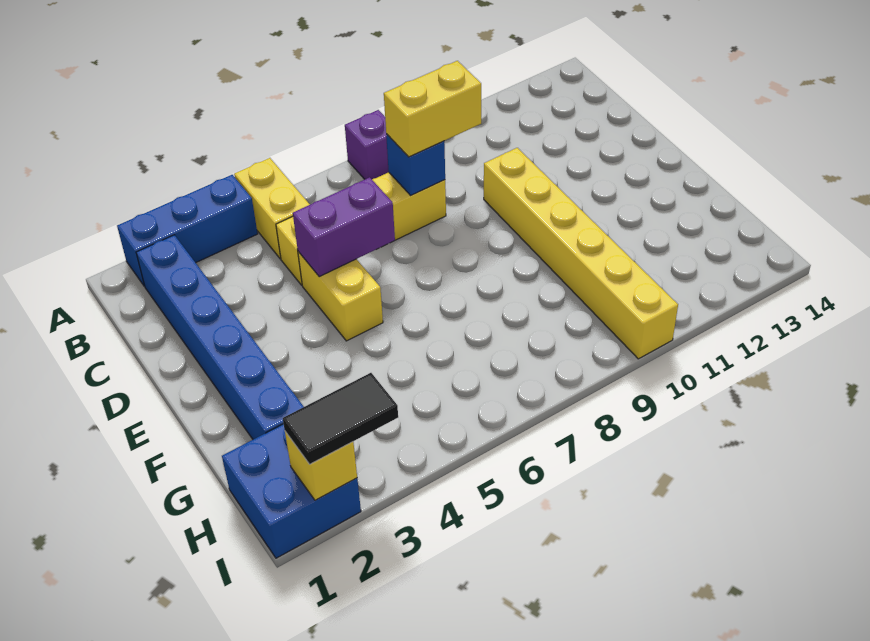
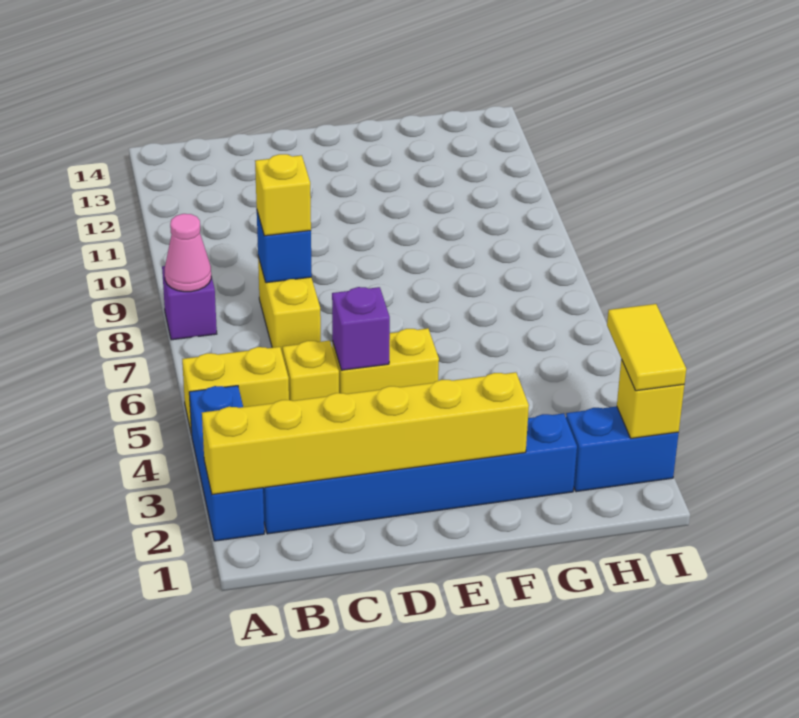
none -> pink 1x1 cone [165,214,211,292]
yellow 1x2 brick [384,61,481,157] -> yellow 1x1 brick [255,154,311,236]
purple 1x2 brick [293,177,395,277] -> purple 1x1 brick [332,287,390,370]
yellow 1x6 brick [484,148,678,359] -> yellow 1x6 brick moved to [202,372,529,494]
blue 2x2 brick [222,424,361,558] -> blue 1x2 brick [566,407,679,492]
black 1x2 tile [283,373,398,464] -> yellow 1x2 tile [607,304,686,391]

